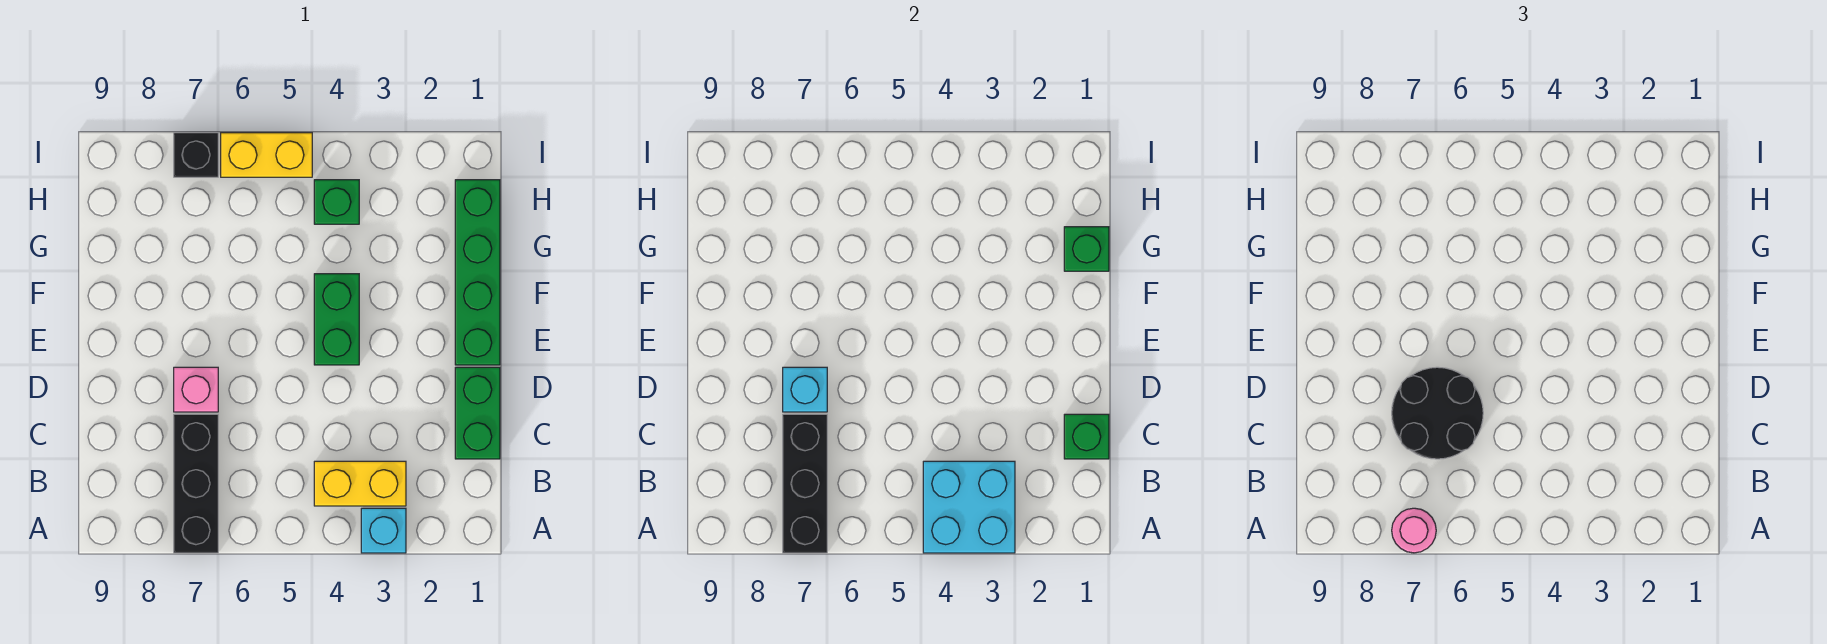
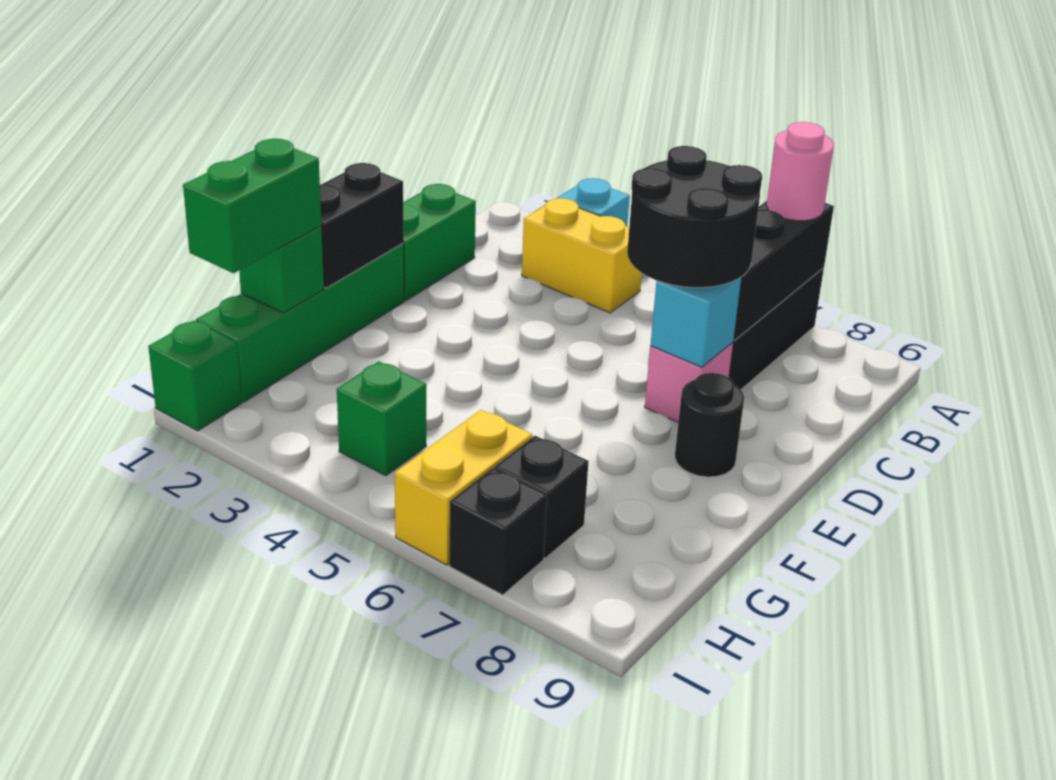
cyan 2x2 brick [923,461,1015,553] -> none
green 1x1 brick [1064,414,1109,459] -> green 1x1 brick moved to [148,320,242,431]
none -> black 1x2 brick [320,163,404,288]
green 1x2 brick [314,274,359,365] -> green 1x2 brick moved to [183,139,321,273]
none -> black 1x1 round brick [675,373,744,477]
none -> black 1x1 brick [495,436,589,558]
yellow 1x2 brick [221,133,312,177] -> yellow 1x2 brick turned to [395,410,532,565]

